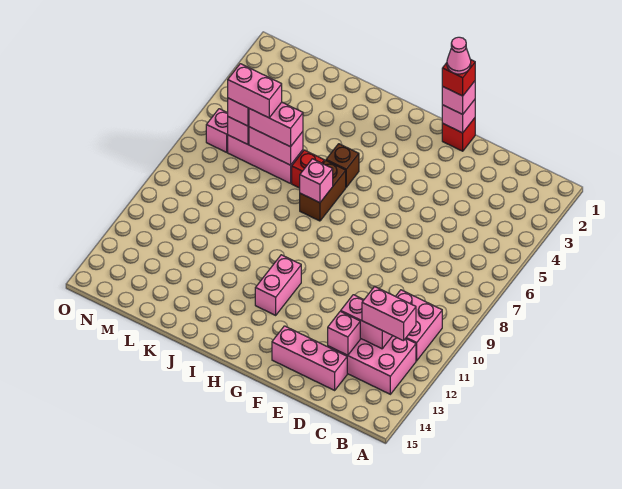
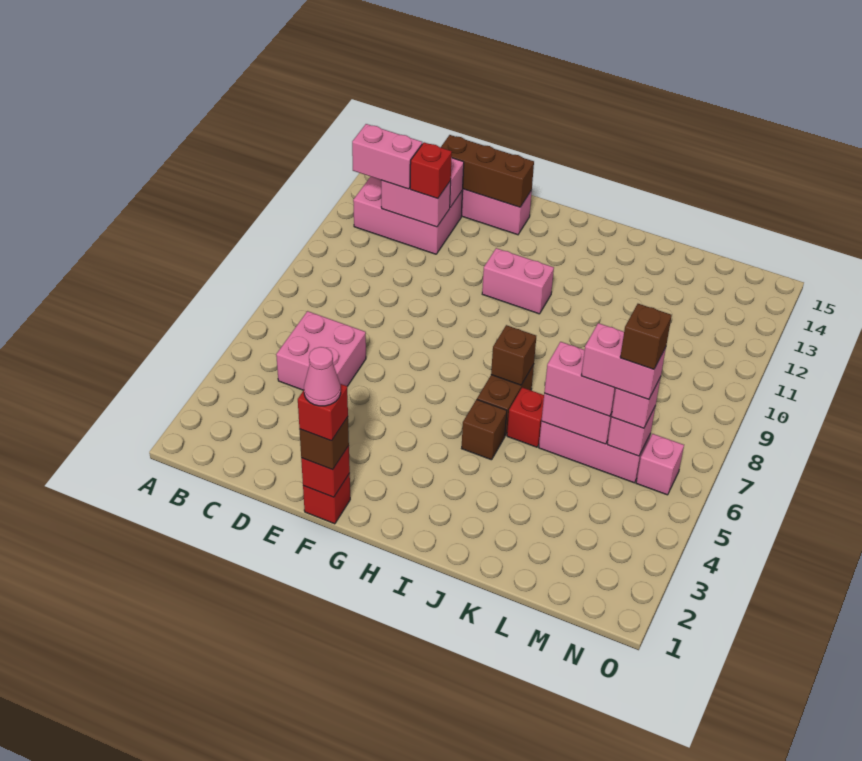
pink 2x2 brick [396,290,442,361] -> pink 2x2 brick moved to [276,311,366,390]
none -> red 1x1 brick [410,142,452,199]
none -> brown 1x3 brick [441,135,534,207]
pink 1x1 brick [442,100,475,133] -> red 1x1 brick [301,446,350,497]
pink 1x1 brick [442,81,475,114] -> brown 1x1 brick [299,417,349,470]
pink 1x2 brick [255,255,301,315] -> pink 1x2 brick turned to [482,248,554,314]
pink 1x1 brick [300,159,333,203] -> brown 1x1 brick [491,325,536,385]
none -> brown 1x1 brick [620,304,672,369]

